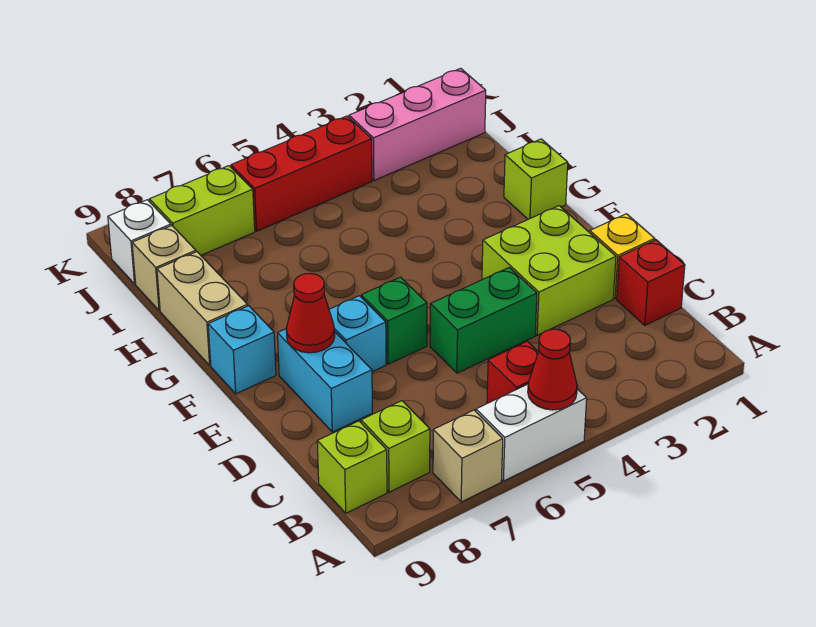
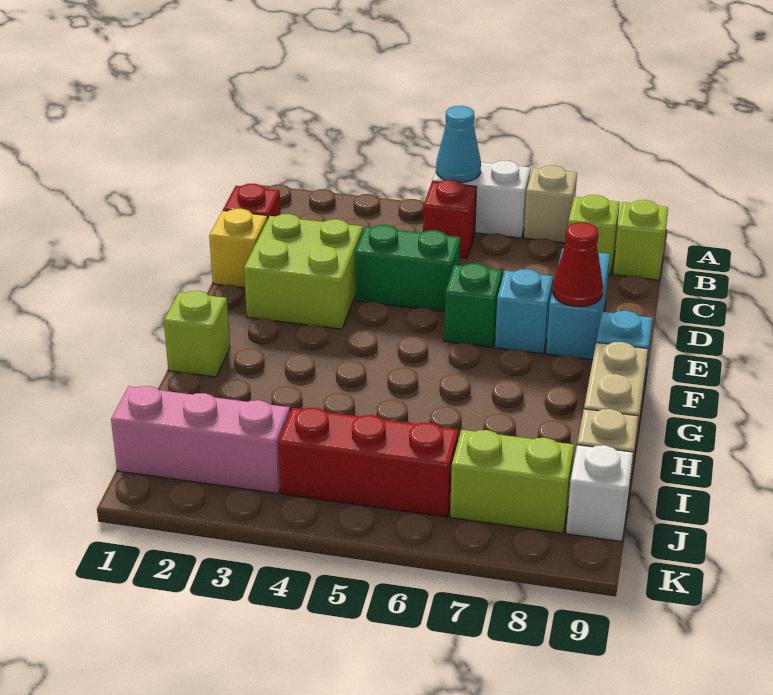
red 1x1 cone [528,329,577,410] -> cyan 1x1 cone [436,106,481,182]

